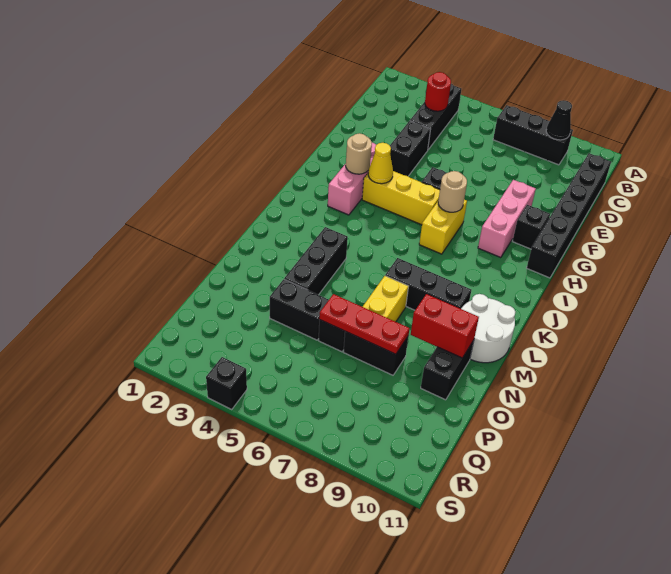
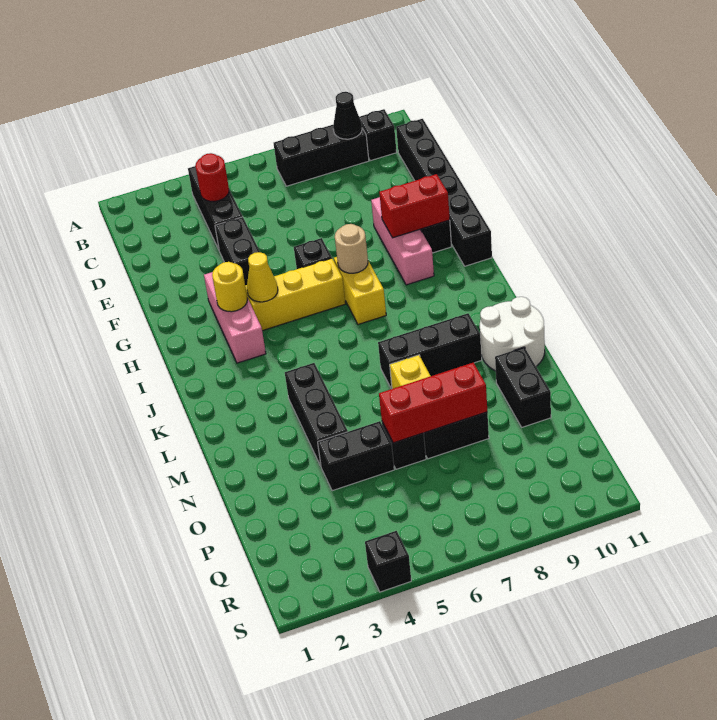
none -> black 1x1 brick [359,109,397,161]
tan 1x1 round brick [346,133,372,174] -> yellow 1x1 round brick [212,262,247,312]
red 1x2 brick [411,294,479,358] -> red 1x2 brick moved to [379,174,450,238]
red 1x3 plate [319,294,410,354] -> red 1x3 brick [379,363,487,443]

